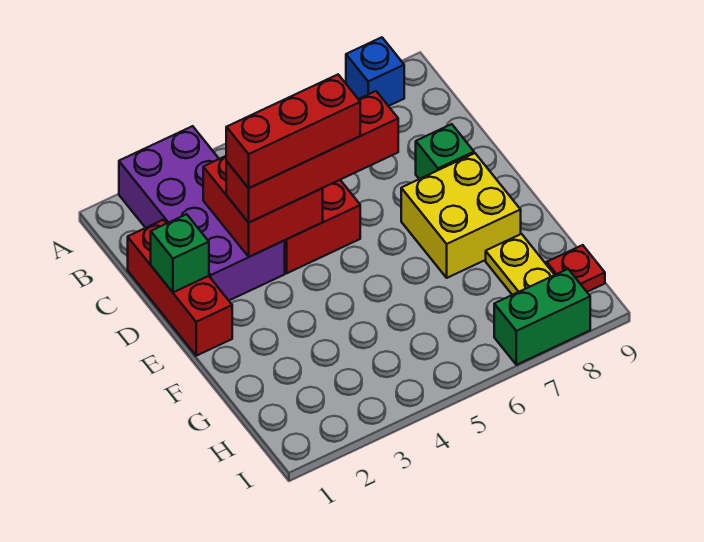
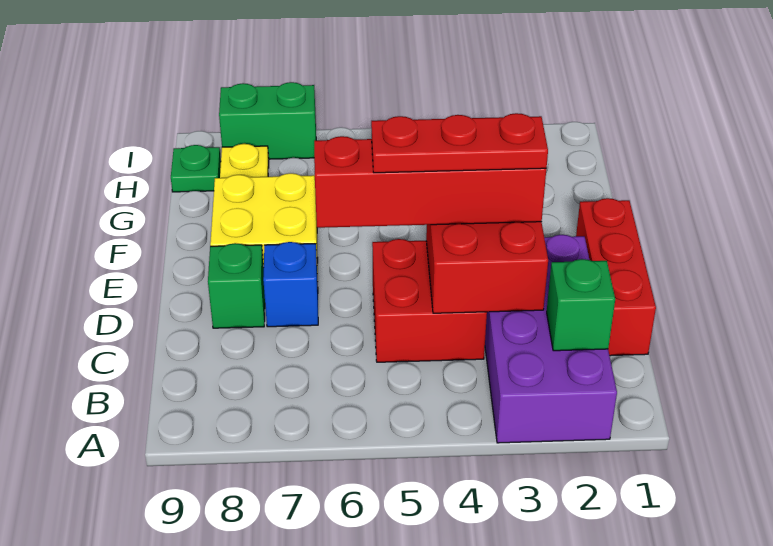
blue 1x1 brick [346,37,404,106] -> blue 1x1 brick moved to [263,242,318,327]
green 1x1 brick [151,214,209,292] -> green 1x1 brick moved to [547,259,615,351]
red 1x3 brick [226,75,360,188] -> red 1x3 plate [371,113,548,173]
red 1x1 plate [547,245,605,292] -> green 1x1 plate [171,145,221,192]

